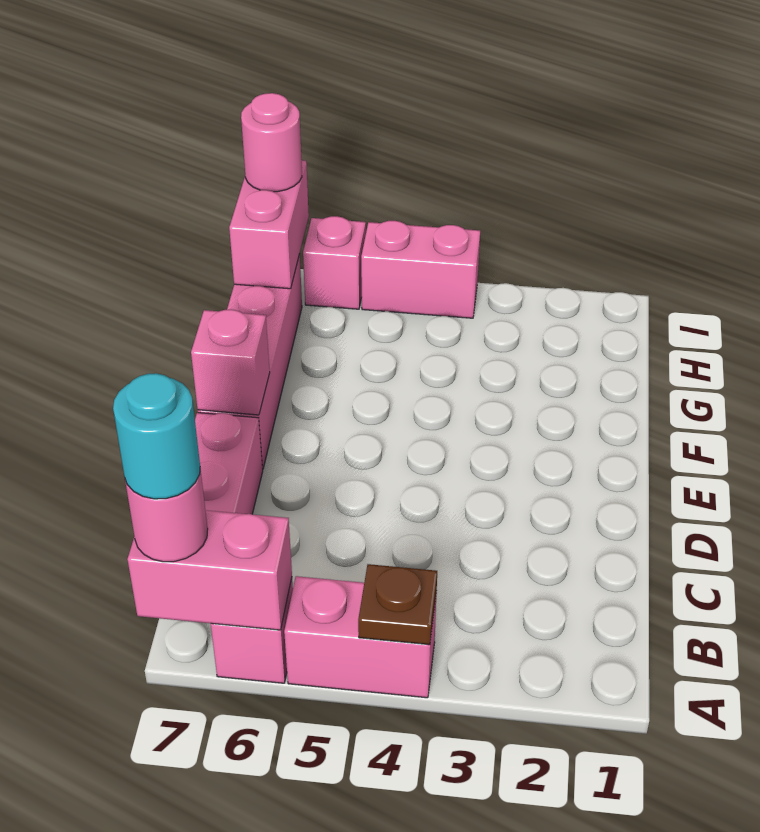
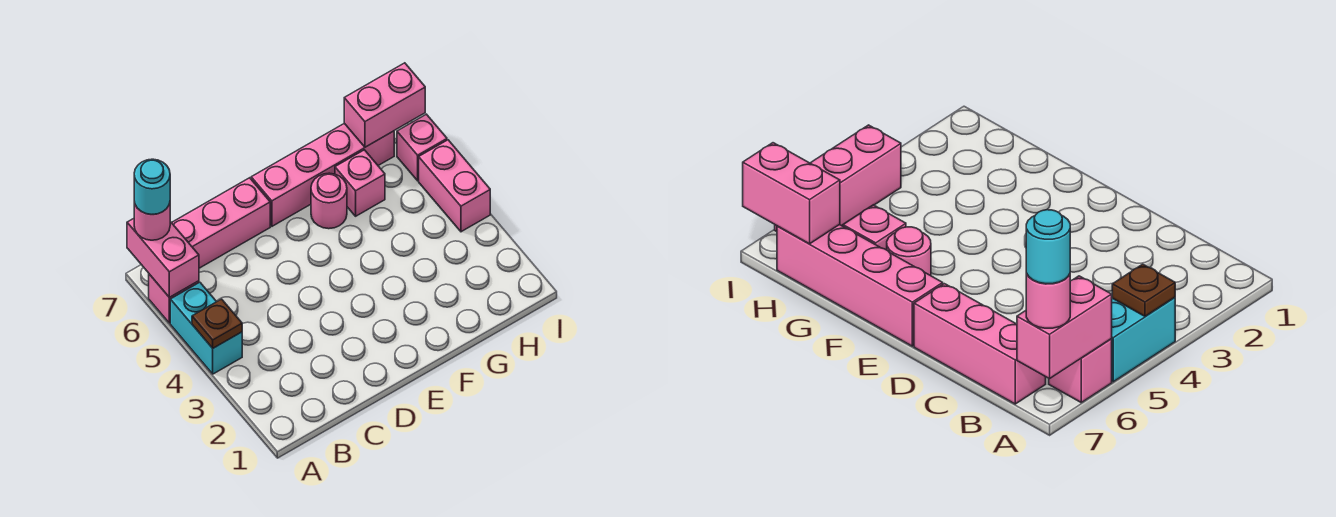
pink 1x2 brick [284,576,437,698] -> cyan 1x2 brick [170,282,242,374]
pink 1x1 brick [191,309,270,415] -> pink 1x1 brick moved to [335,150,385,216]
pink 1x1 round brick [241,93,302,192] -> pink 1x1 round brick moved to [311,173,347,229]

